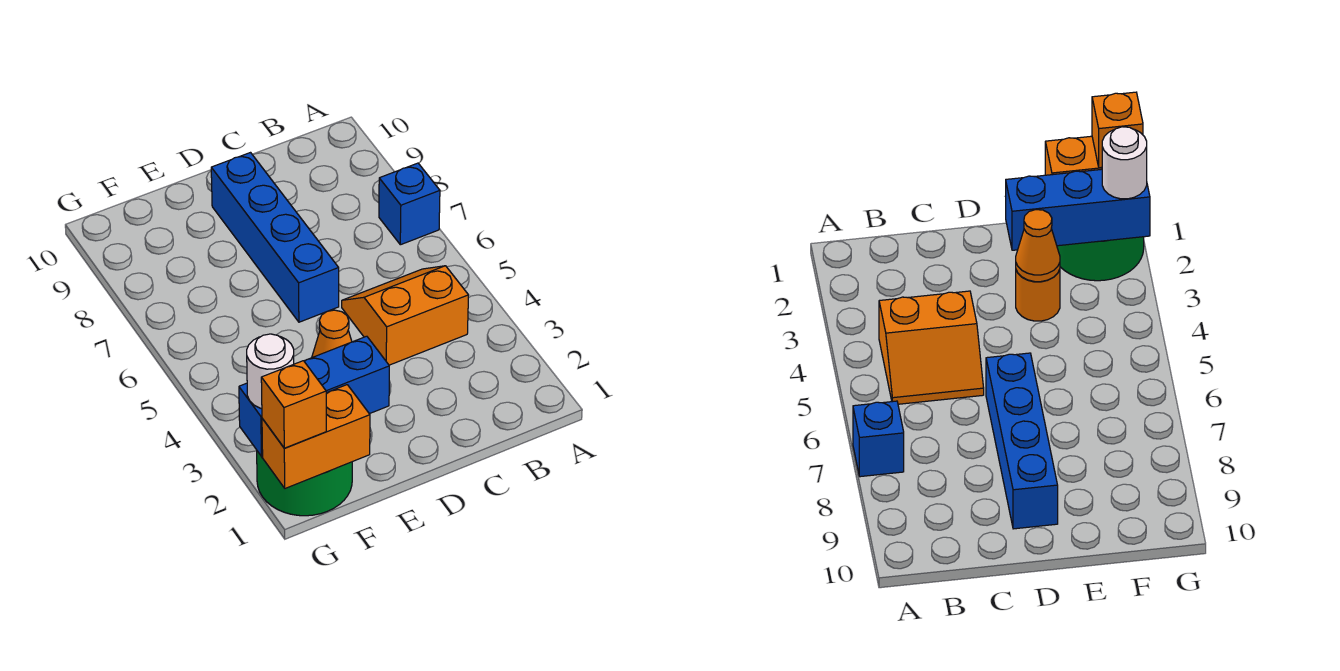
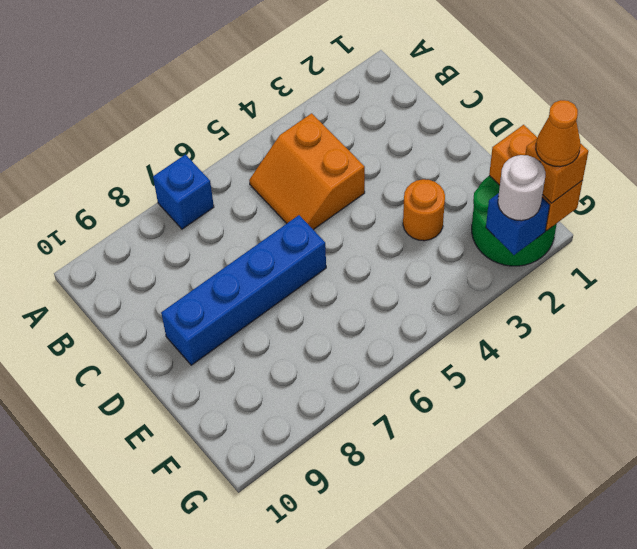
blue 1x3 brick [239,336,389,456] -> blue 1x1 brick [486,193,550,255]
orange 1x1 cone [312,310,352,357] -> orange 1x1 cone moved to [536,100,580,167]

